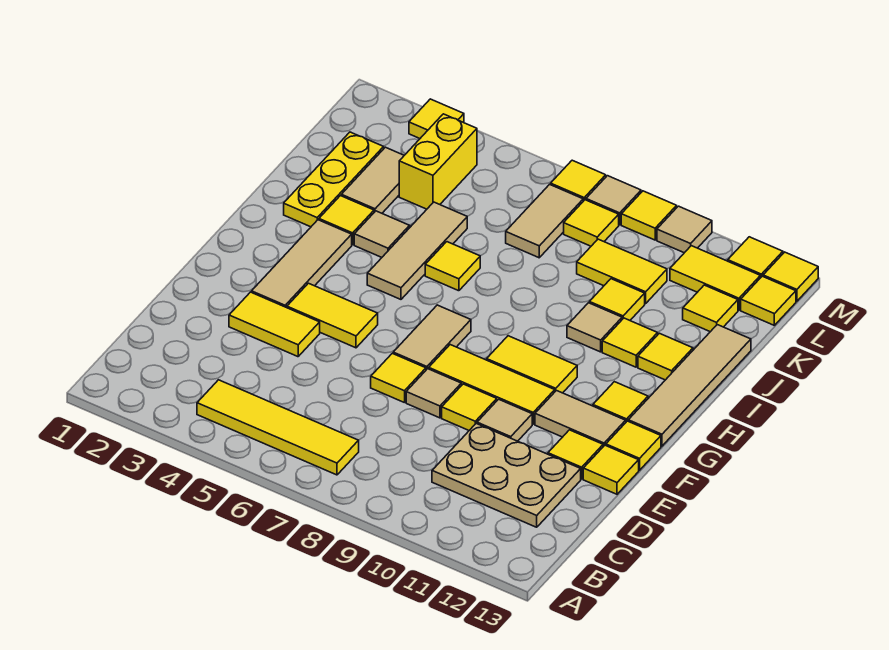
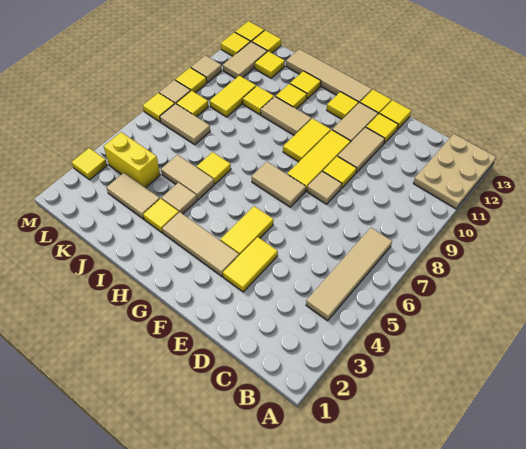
yellow 1x4 tile [197,380,359,475] -> tan 1x4 tile [306,228,392,320]
tan 2x3 plate [432,424,581,527] -> tan 2x3 plate moved to [413,134,496,209]
yellow 1x1 tile [371,353,426,403] -> none
tan 1x1 tile [477,399,532,441] -> tan 1x2 tile [338,127,385,173]
tan 1x3 tile [367,202,467,299] -> tan 1x2 tile [161,155,214,200]
yellow 1x3 plate [284,132,384,227] -> none
tan 1x1 tile [567,303,622,352] -> tan 1x2 tile [261,97,311,135]
yellow 1x2 tile [670,246,760,310] -> tan 1x2 tile [223,42,267,78]

